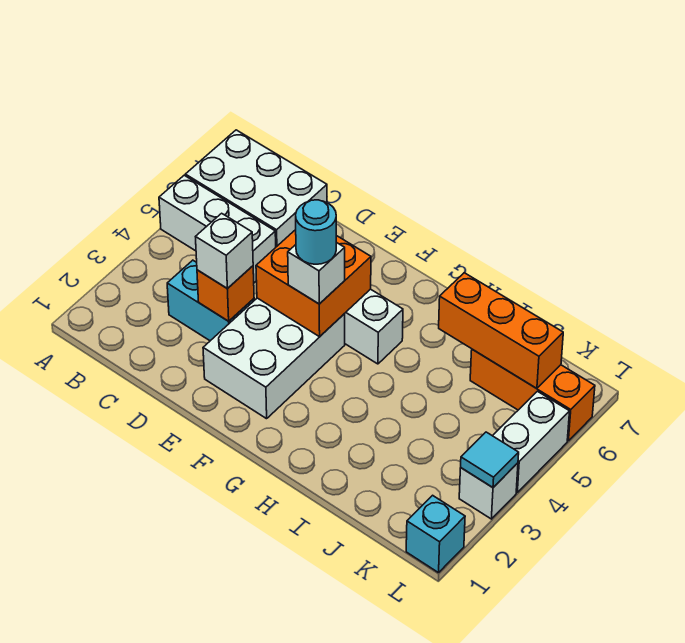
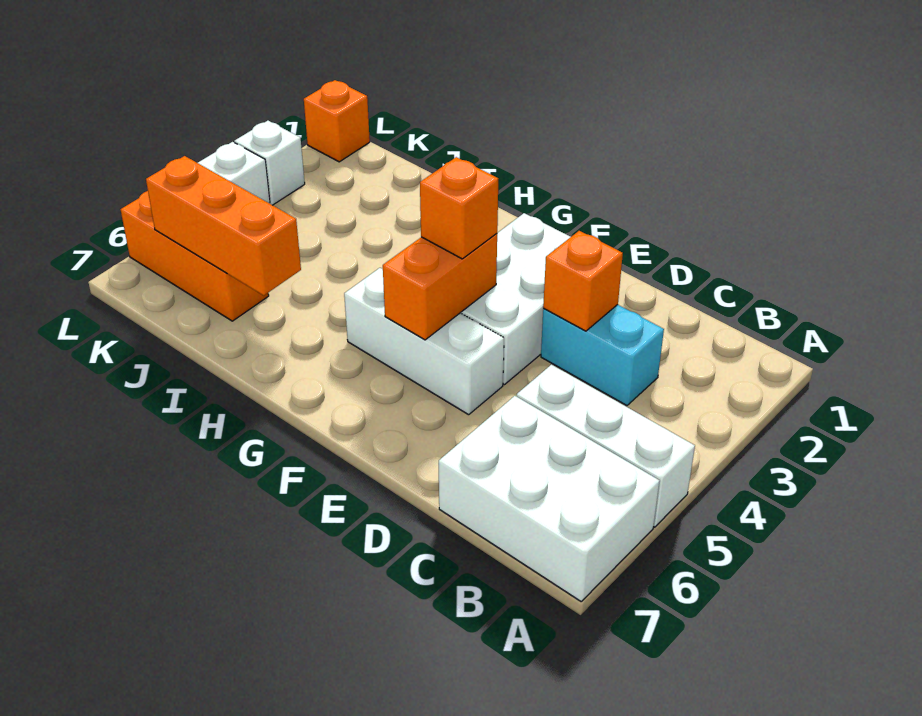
white 1x1 brick [196,213,253,289] -> none
orange 2x2 brick [256,230,371,337] -> orange 1x2 brick [383,234,497,340]
white 1x1 brick [288,242,345,304] -> orange 1x1 brick [420,157,498,259]
cyan 1x1 round brick [296,200,336,264] -> none
cyan 1x1 brick [406,495,465,573] -> orange 1x1 brick [304,80,370,162]
cyan 1x1 tile [461,432,519,487] -> none

